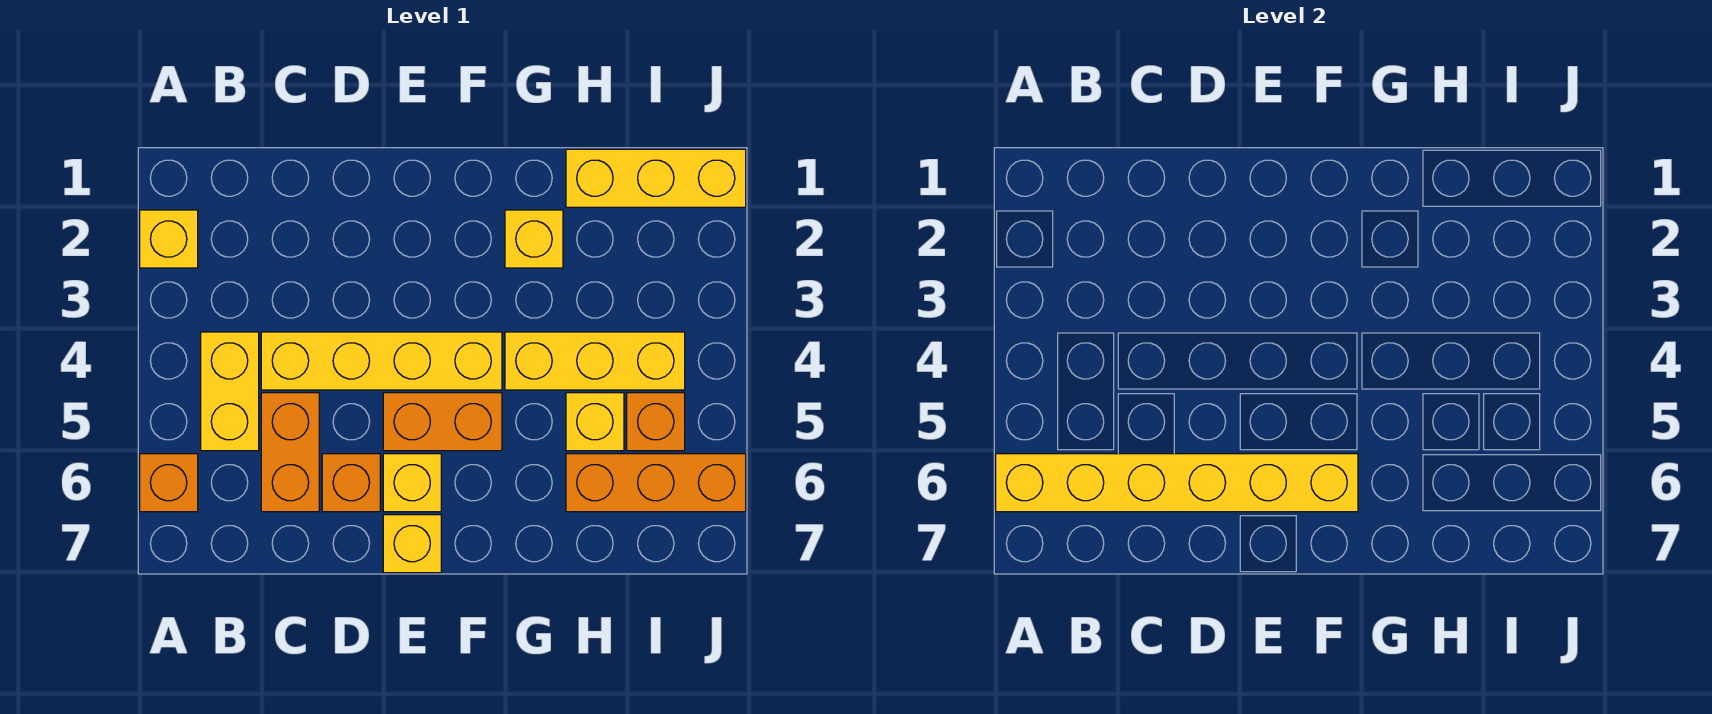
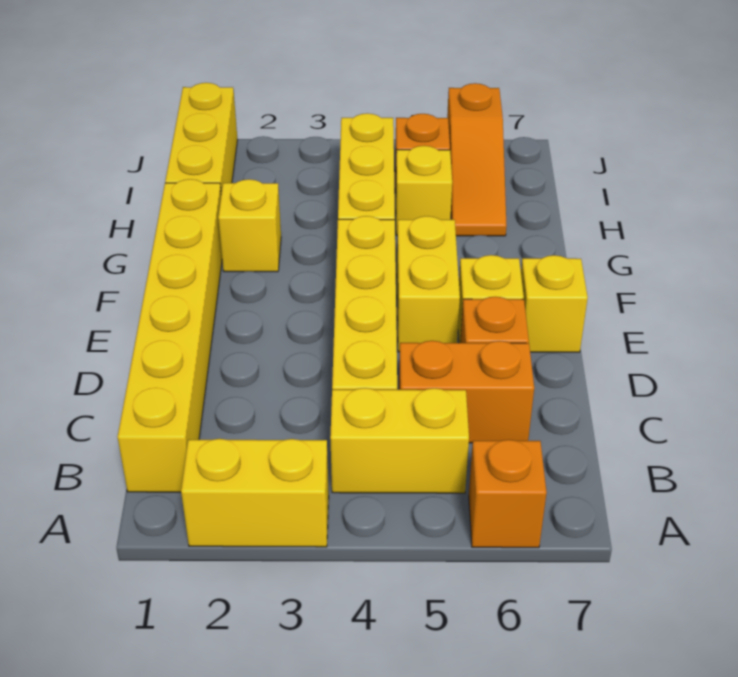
yellow 1x1 brick [140,210,198,268] -> yellow 1x2 brick [181,439,329,547]
yellow 1x6 brick [996,454,1358,512] -> yellow 1x6 brick moved to [117,179,222,492]
orange 1x2 brick [383,393,502,451] -> yellow 1x2 brick [397,216,460,352]
orange 1x3 brick [566,454,746,512] -> orange 1x3 slope [447,83,507,236]

